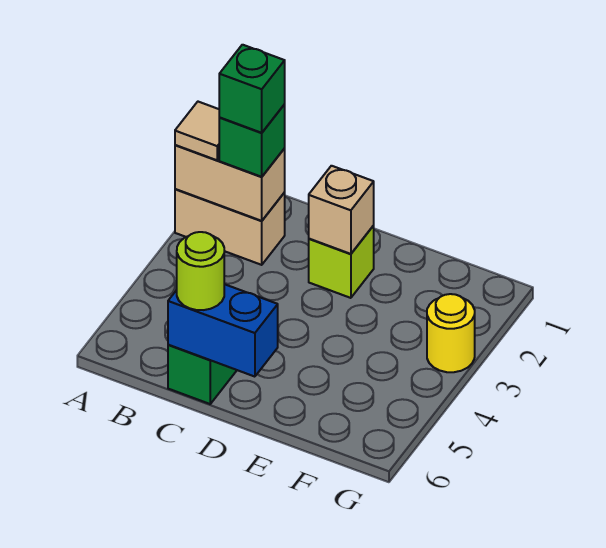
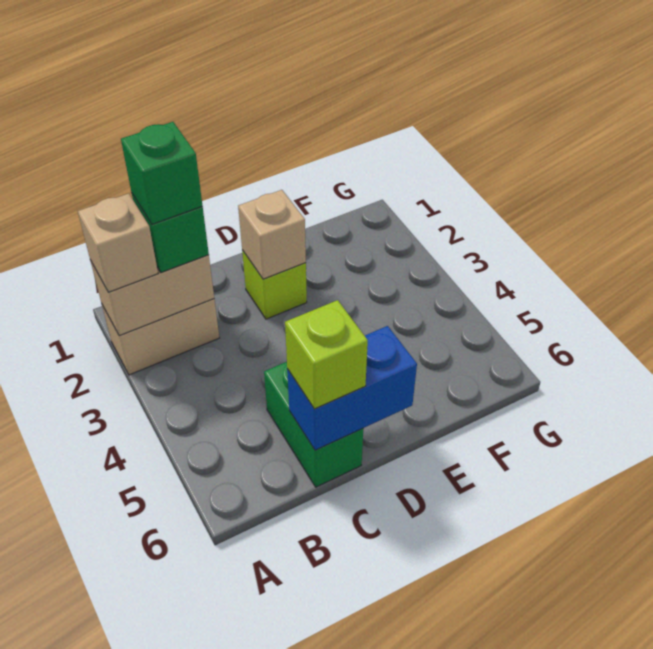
tan 1x1 tile [175,102,220,160] -> tan 1x1 brick [78,193,158,292]
lime 1x1 round brick [177,232,224,310] -> lime 1x1 brick [285,300,368,409]
yellow 1x1 round brick [427,294,475,372] -> none

